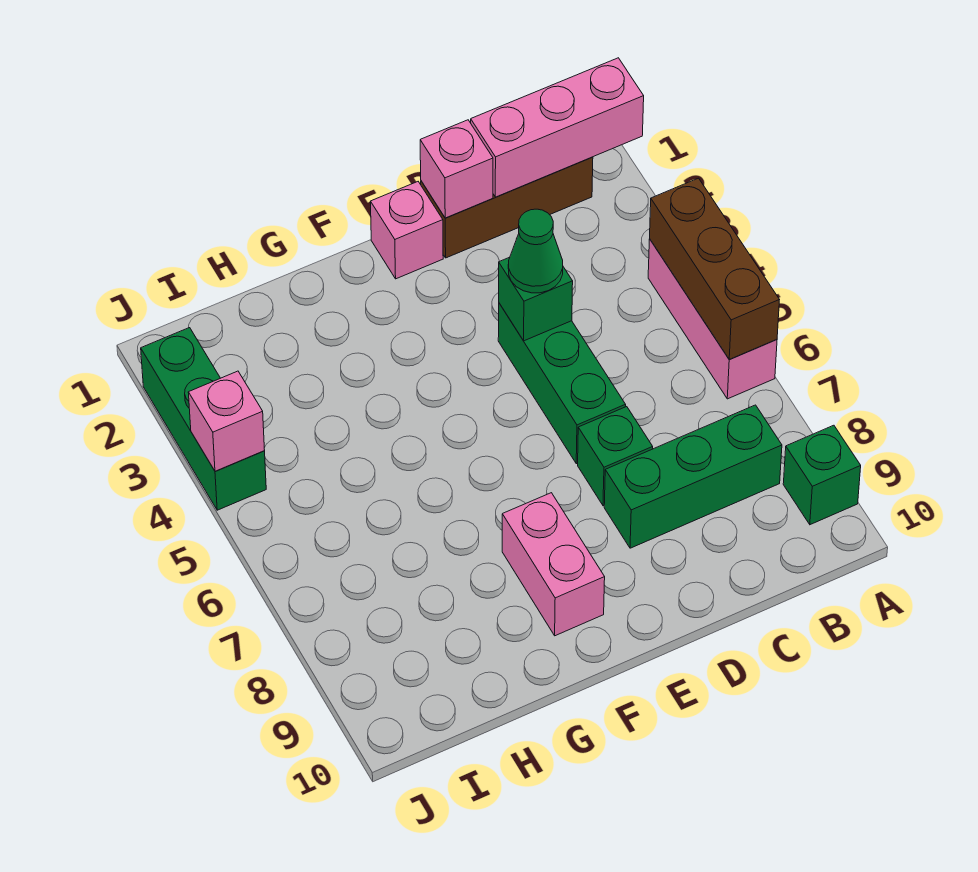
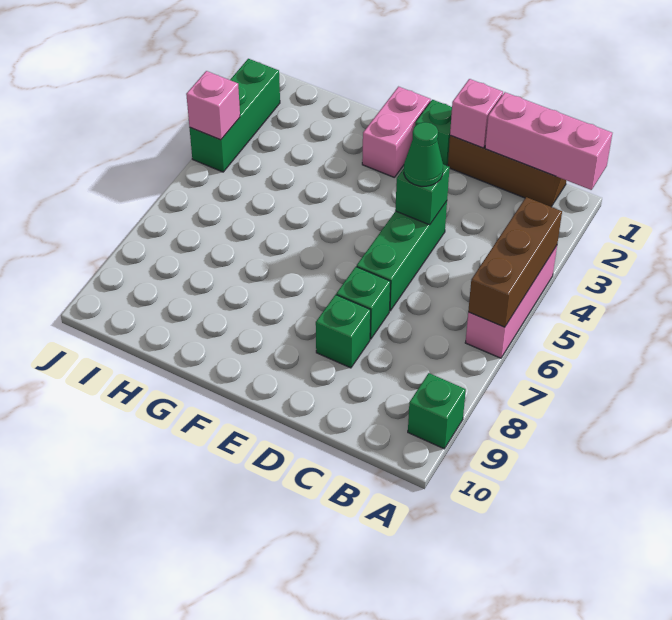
green 1x3 brick [604,405,782,548] -> green 1x1 brick [316,295,371,368]
pink 1x1 brick [371,182,443,279] -> green 1x1 brick [415,100,452,166]
pink 1x2 brick [502,493,605,636] -> pink 1x2 brick moved to [362,87,431,178]

